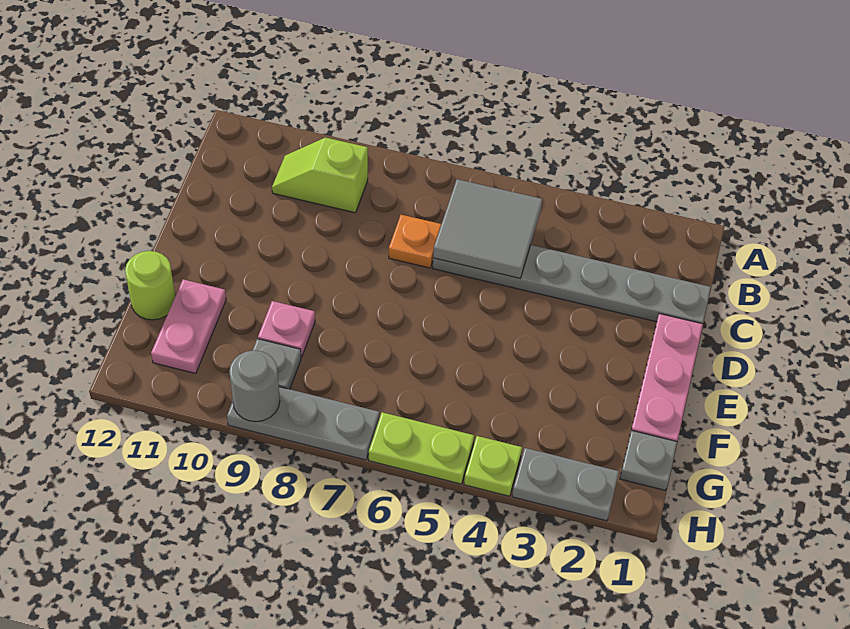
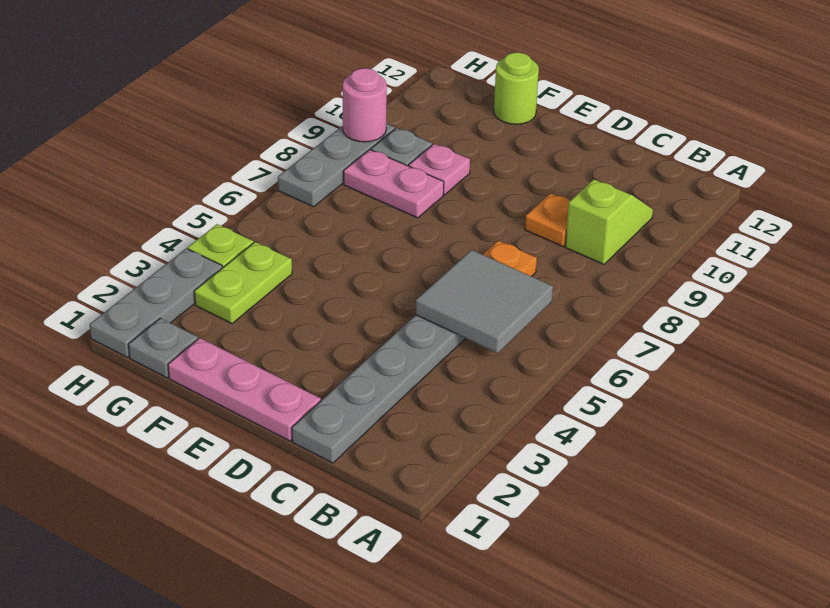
none -> orange 1x1 plate [525,193,570,246]
pink 1x2 plate [151,279,226,373] -> pink 1x2 plate moved to [344,150,444,218]
grey 1x2 plate [512,448,619,521] -> grey 1x3 plate [90,248,223,357]
lime 1x2 plate [369,412,474,484] -> lime 1x2 plate moved to [194,242,292,324]
grey 1x1 round brick [229,350,280,422] -> pink 1x1 round brick [343,68,387,142]

